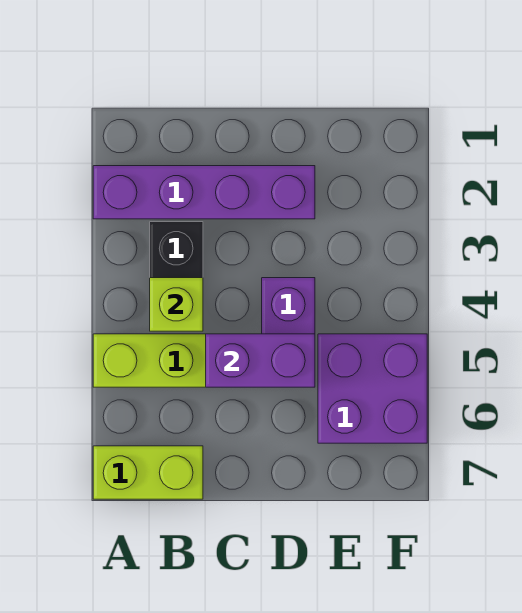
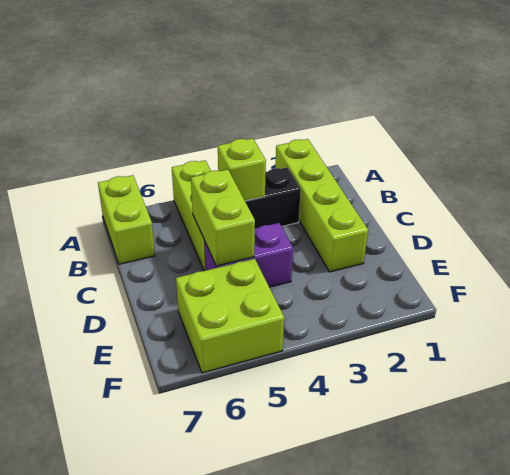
purple 1x4 brick [93,166,315,219] -> lime 1x4 brick [275,139,368,272]
purple 1x2 brick [206,334,315,387] -> lime 1x2 brick [191,170,255,266]
purple 2x2 brick [318,334,427,443] -> lime 2x2 brick [176,259,284,373]

